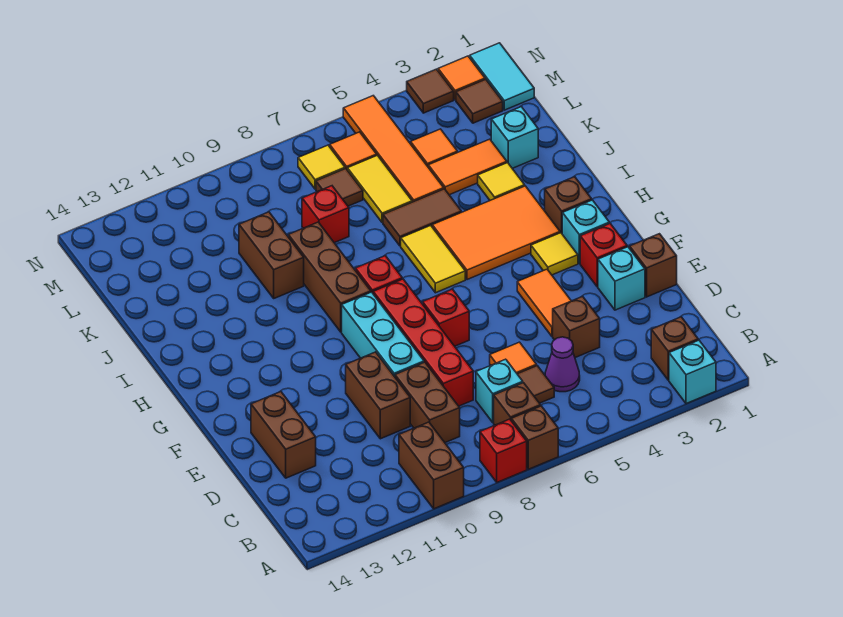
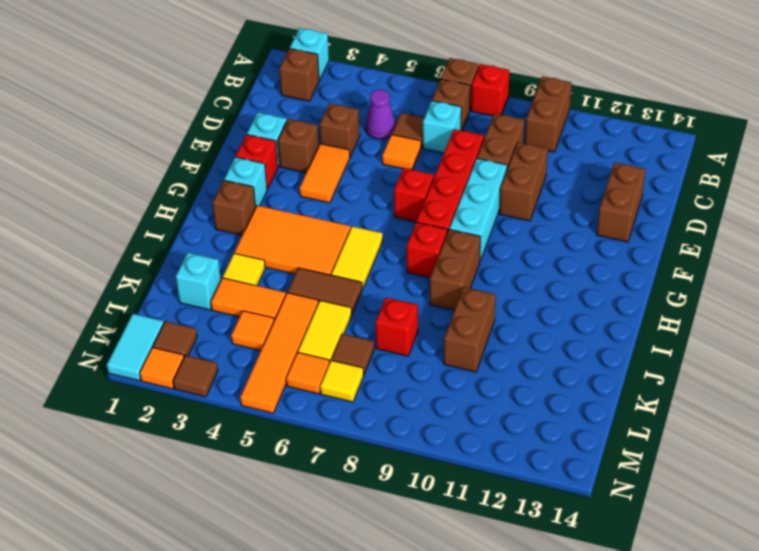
brown 1x1 brick [630,234,677,297] -> brown 1x1 brick moved to [278,119,319,173]
yellow 1x1 tile [531,233,578,275] -> none
brown 1x3 brick [288,222,371,332] -> brown 1x2 brick [430,229,480,310]

